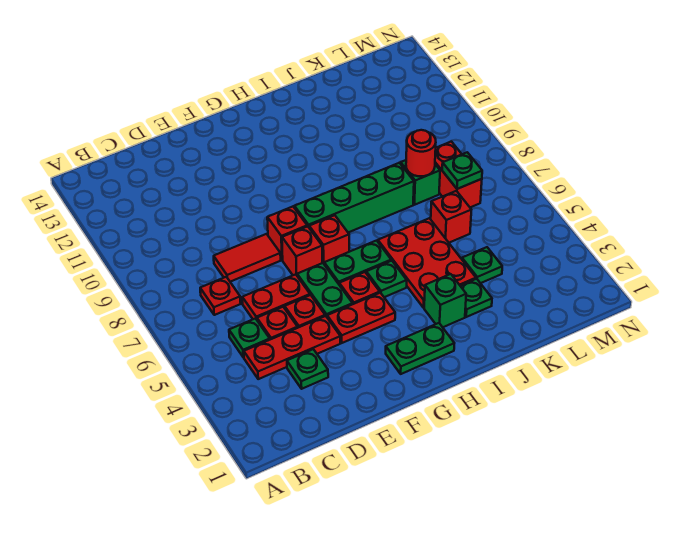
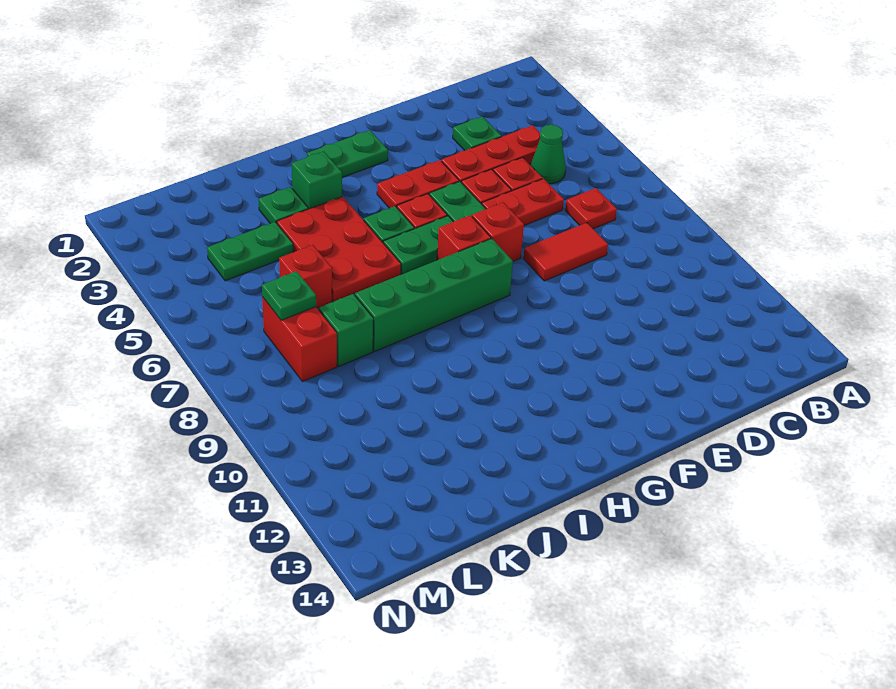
green 1x1 plate [229,318,270,358] -> green 1x1 cone [531,125,566,184]
red 1x1 brick [267,207,307,260] -> none
green 1x1 plate [462,247,502,283] -> green 1x2 plate [207,222,293,281]
red 1x1 round brick [406,130,436,176] -> none

